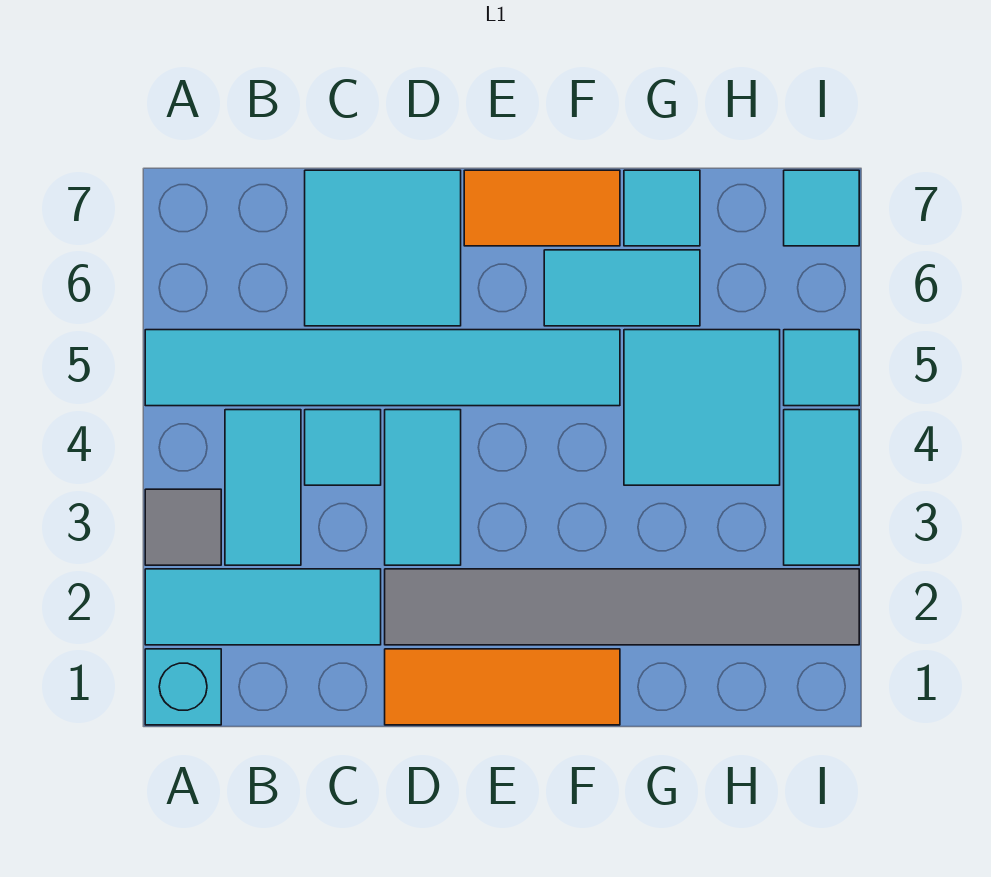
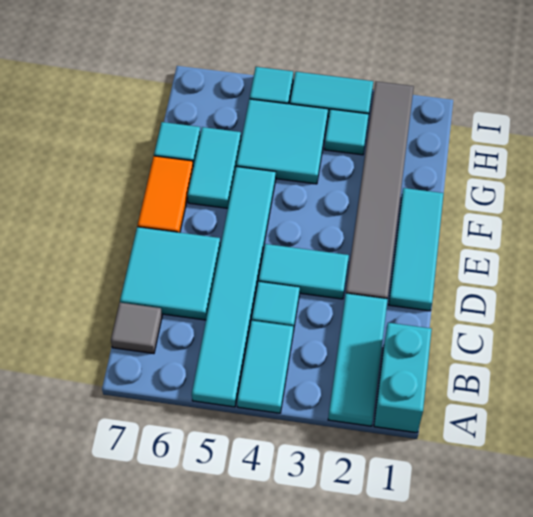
cyan 1x1 brick [145,649,221,725] -> cyan 1x2 brick [374,323,432,433]
grey 1x1 tile [145,489,221,565] -> grey 1x1 tile moved to [111,303,162,354]
cyan 1x2 tile [225,410,301,565] -> cyan 1x2 tile turned to [237,321,293,413]
orange 1x3 tile [385,649,620,725] -> cyan 1x3 tile [389,188,444,311]
cyan 1x1 tile [784,170,859,246] -> cyan 1x1 tile moved to [324,109,369,155]

